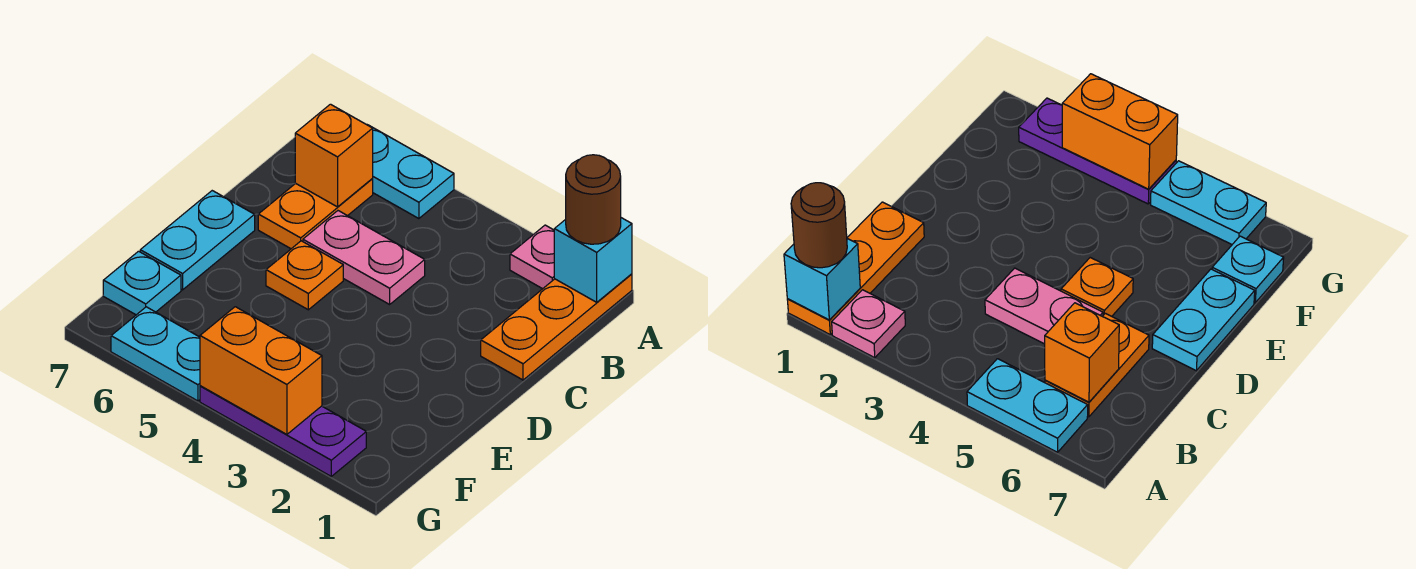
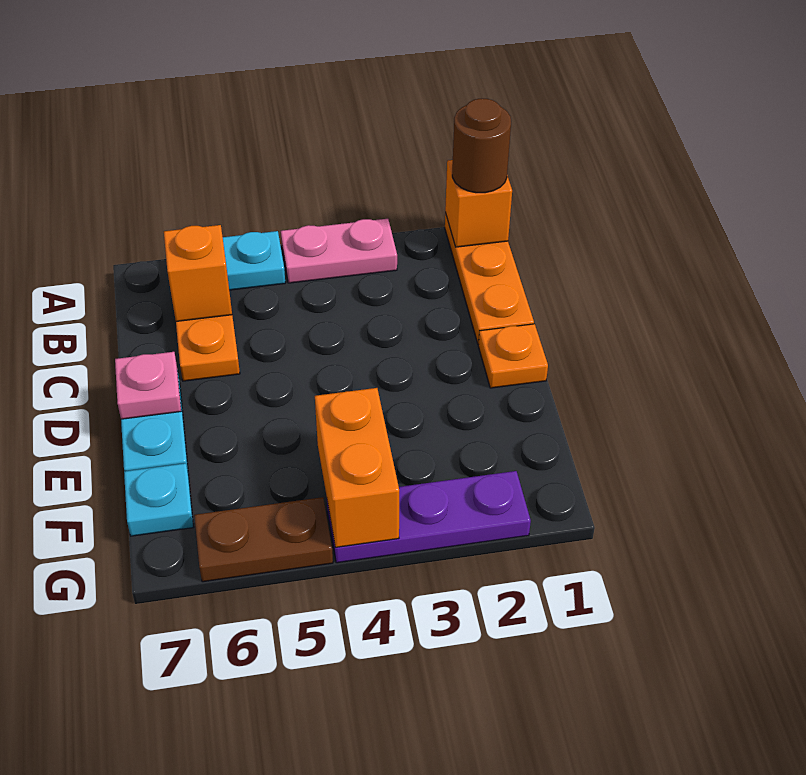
cyan 1x1 brick [554,218,632,302] -> orange 1x1 brick [445,160,512,247]
pink 1x1 plate [510,225,554,289] -> pink 1x1 plate moved to [115,352,181,419]
pink 1x2 plate [303,211,425,304] -> pink 1x2 plate moved to [281,219,397,283]
orange 1x1 plate [266,241,343,310] -> orange 1x1 plate moved to [478,324,548,388]
orange 1x2 brick [200,307,322,434] -> orange 1x2 brick turned to [315,388,399,547]
cyan 1x2 plate [111,307,200,401] -> brown 1x2 plate [194,497,333,582]

